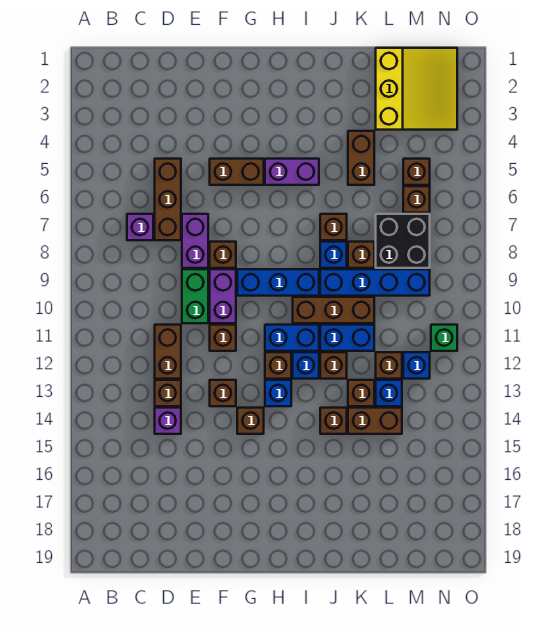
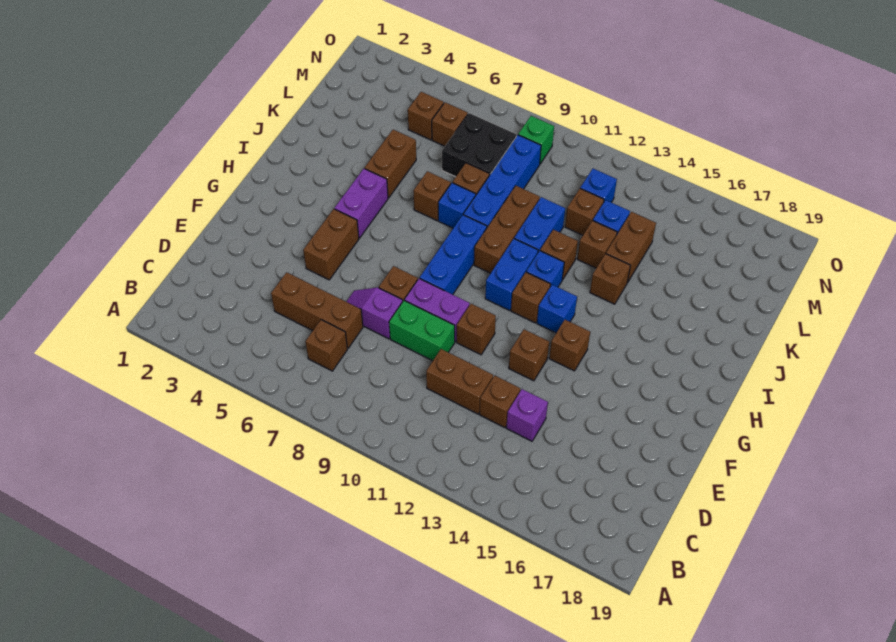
purple 1x1 brick [127,214,153,240] -> brown 1x1 brick [305,320,347,371]
purple 1x2 brick [182,214,208,268] -> purple 1x2 slope [346,287,403,339]
brown 1x2 brick [348,131,374,185] -> brown 1x2 brick turned to [365,130,416,198]
yellow 3x3 slope [376,48,457,130] -> none
green 1x1 brick [431,325,457,351] -> green 1x1 brick moved to [518,116,554,164]

